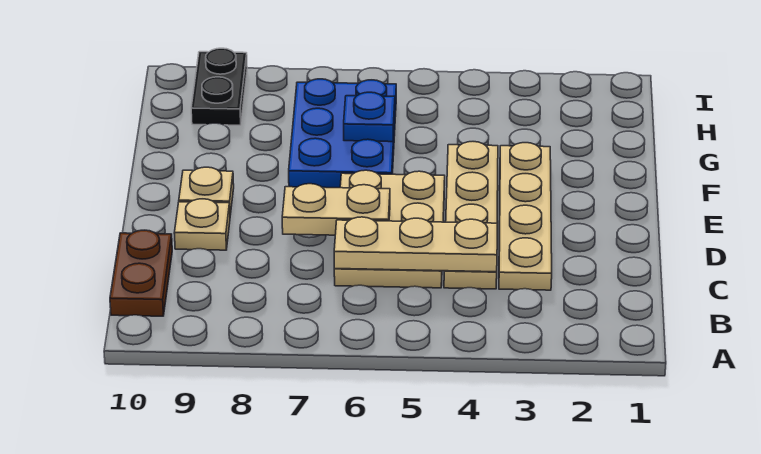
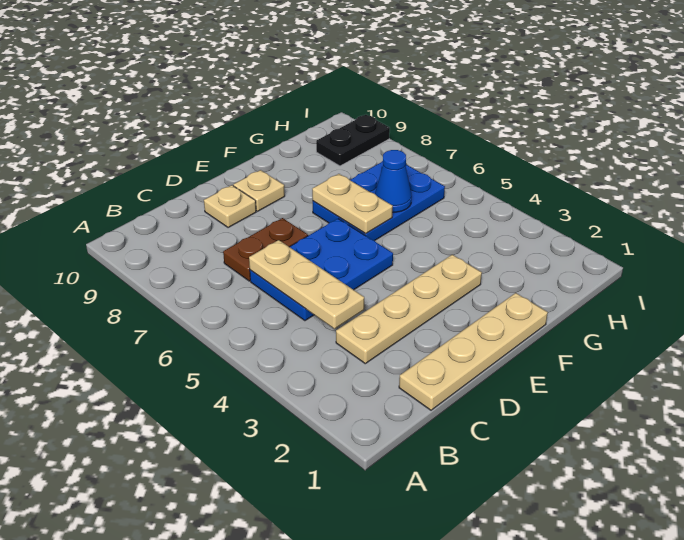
brown 1x2 plate [110,230,172,316] -> brown 1x2 plate moved to [223,218,308,281]
tan 1x4 plate [444,142,498,289] -> tan 1x4 plate moved to [399,293,548,410]
tan 2x3 plate [334,170,445,288] -> blue 2x3 plate [250,219,393,321]
tan 1x2 plate [282,184,390,235] -> tan 1x2 plate moved to [312,174,393,234]
blue 1x1 plate [344,92,395,142] -> blue 1x1 cone [375,150,412,212]

